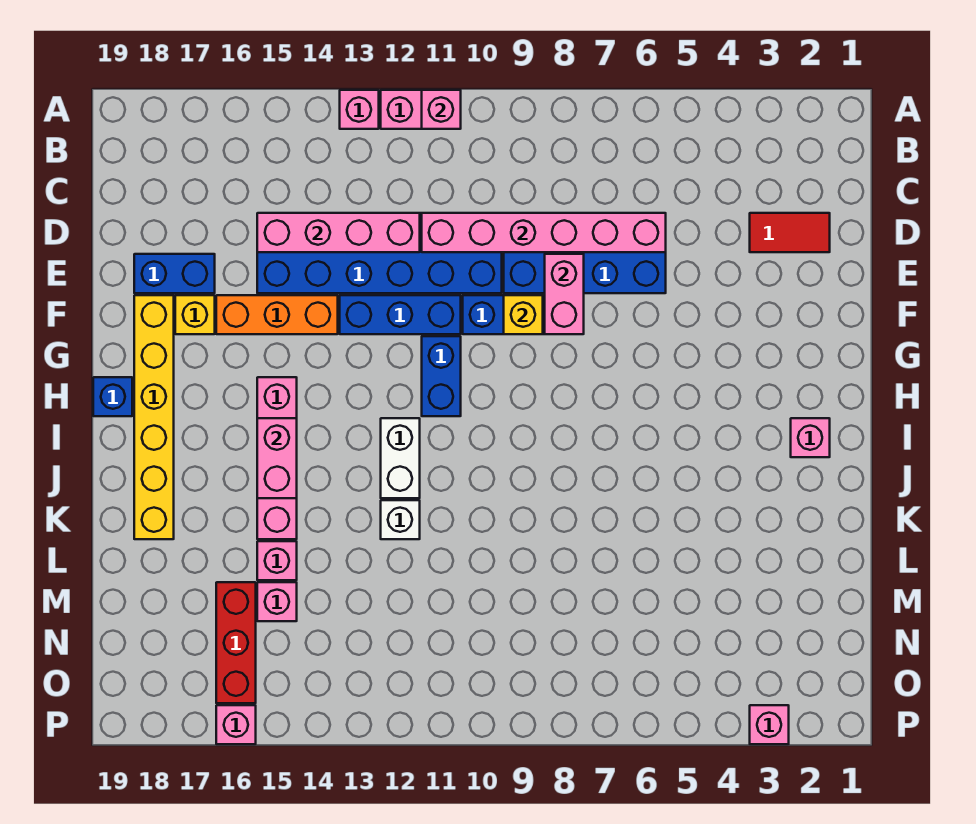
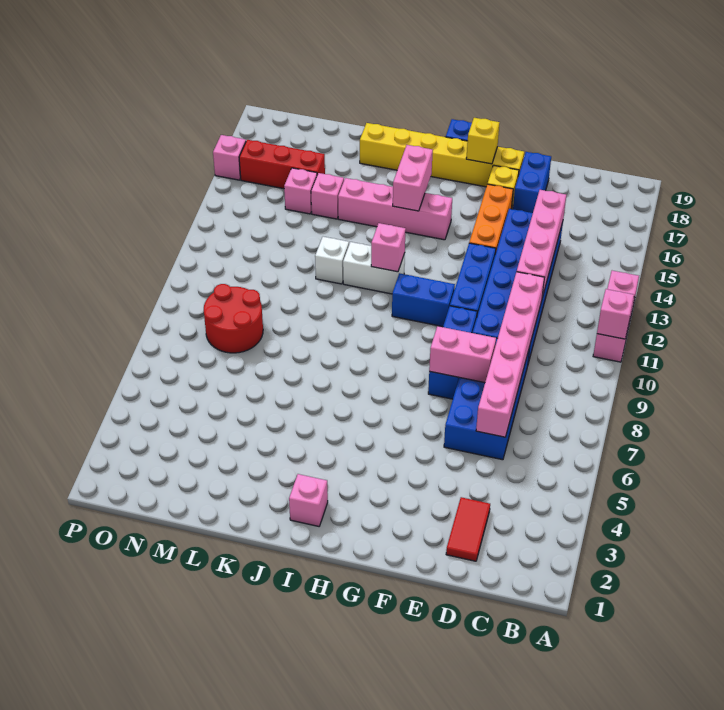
yellow 1x1 brick [504,295,543,334] -> yellow 1x1 brick moved to [466,118,500,164]
pink 1x2 brick [257,418,297,498] -> pink 1x2 brick turned to [393,145,433,211]
none -> red 2x2 round brick [204,284,263,353]
pink 1x1 brick [750,705,789,744] -> pink 1x1 brick moved to [371,223,406,272]

